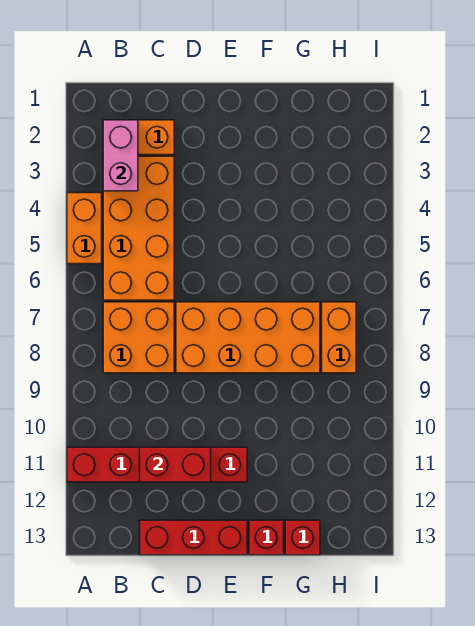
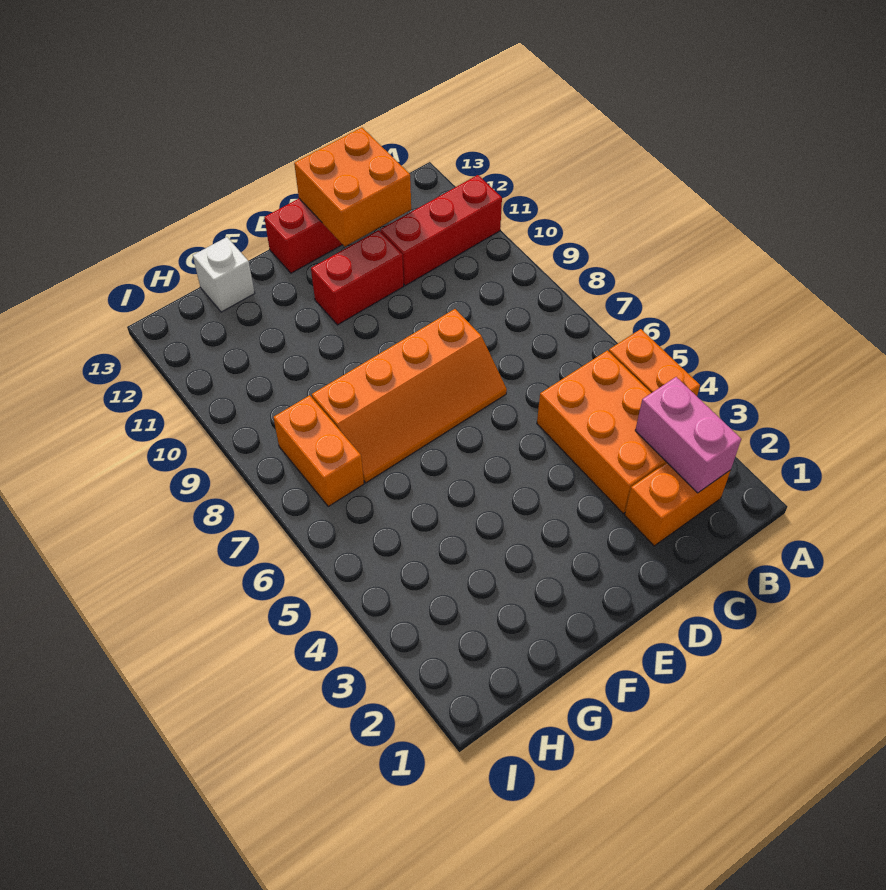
orange 2x4 brick [103,156,174,300] -> orange 2x3 brick [537,350,667,513]
orange 2x2 brick [103,302,174,373] -> orange 2x2 brick moved to [294,128,411,246]
red 1x2 brick [140,447,211,482] -> none
orange 2x4 brick [176,302,320,373] -> orange 2x4 slope [312,309,507,483]
red 1x1 brick [249,520,284,555] -> none
red 1x1 brick [285,520,320,555] -> white 1x1 brick [193,237,255,312]

